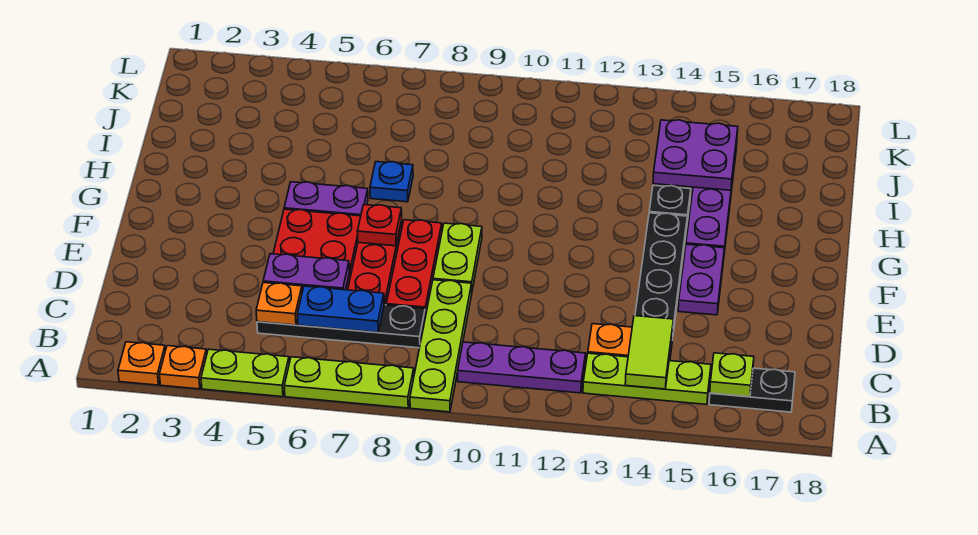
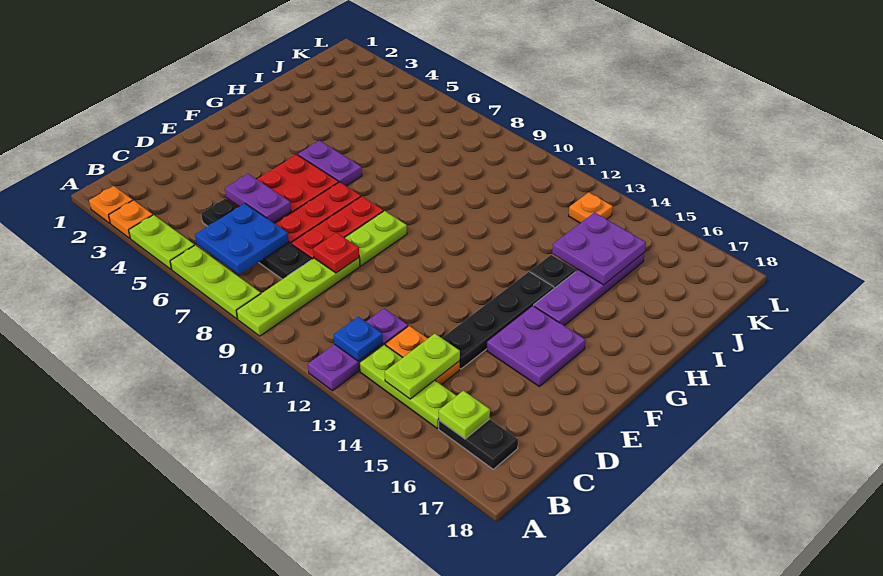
purple 1x3 plate [458,342,586,393] -> purple 1x3 plate turned to [308,309,408,391]
lime 1x2 tile [625,316,673,389] -> lime 1x2 plate [385,334,460,399]
orange 1x1 plate [256,283,302,325] -> orange 1x1 plate moved to [569,192,613,223]
blue 1x2 plate [297,286,384,332] -> blue 2x2 plate [195,203,289,275]
purple 1x2 plate [678,244,724,315] -> purple 2x2 plate [487,306,586,386]
red 1x1 plate [357,205,402,246] -> red 1x1 plate moved to [313,233,359,273]
blue 1x1 plate [370,162,413,202] -> blue 1x1 plate moved to [334,317,383,361]

